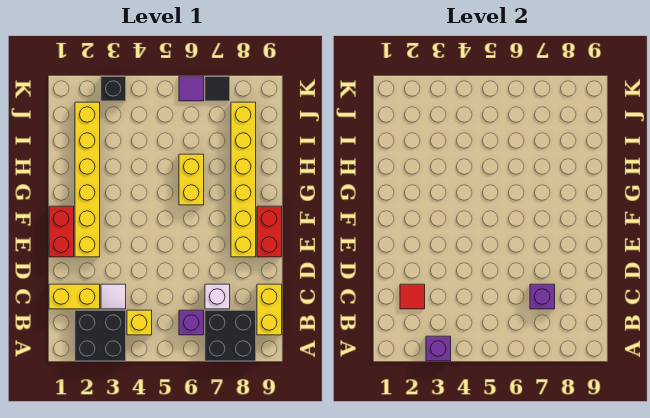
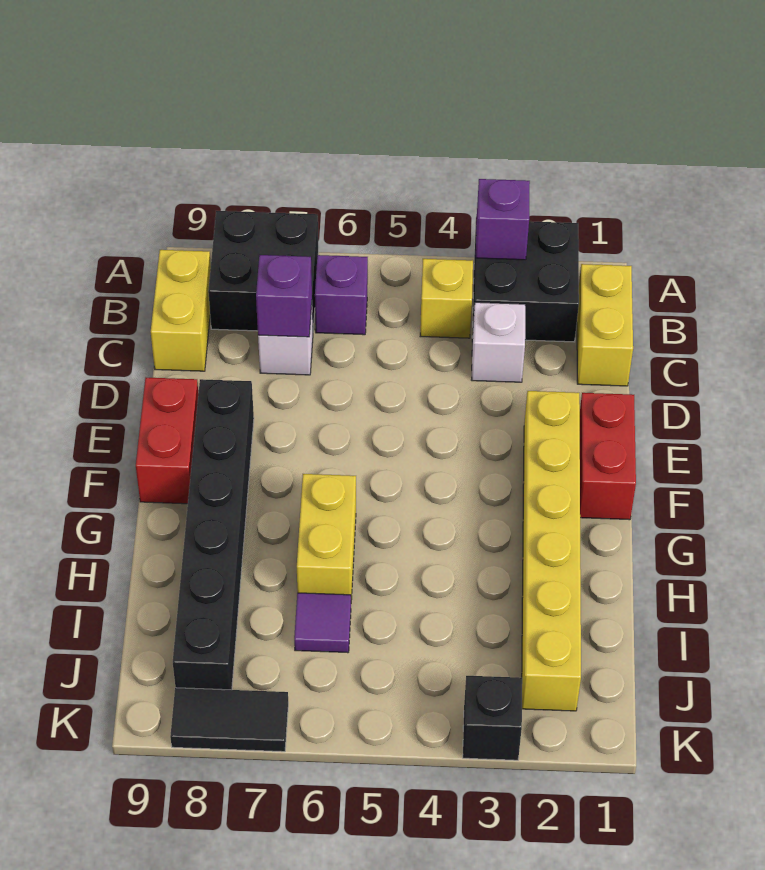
yellow 1x2 brick [49,284,100,309] -> yellow 1x2 brick turned to [577,264,633,386]
red 1x1 tile [400,284,425,309] -> none
white 1x1 tile [101,284,126,309] -> white 1x1 brick [472,302,525,382]
yellow 1x6 brick [231,102,256,257] -> black 1x6 brick [173,379,254,690]
purple 1x1 tile [179,76,204,101] -> purple 1x1 tile moved to [294,593,351,653]
black 1x1 tile [205,76,230,101] -> black 1x2 tile [170,688,288,752]

